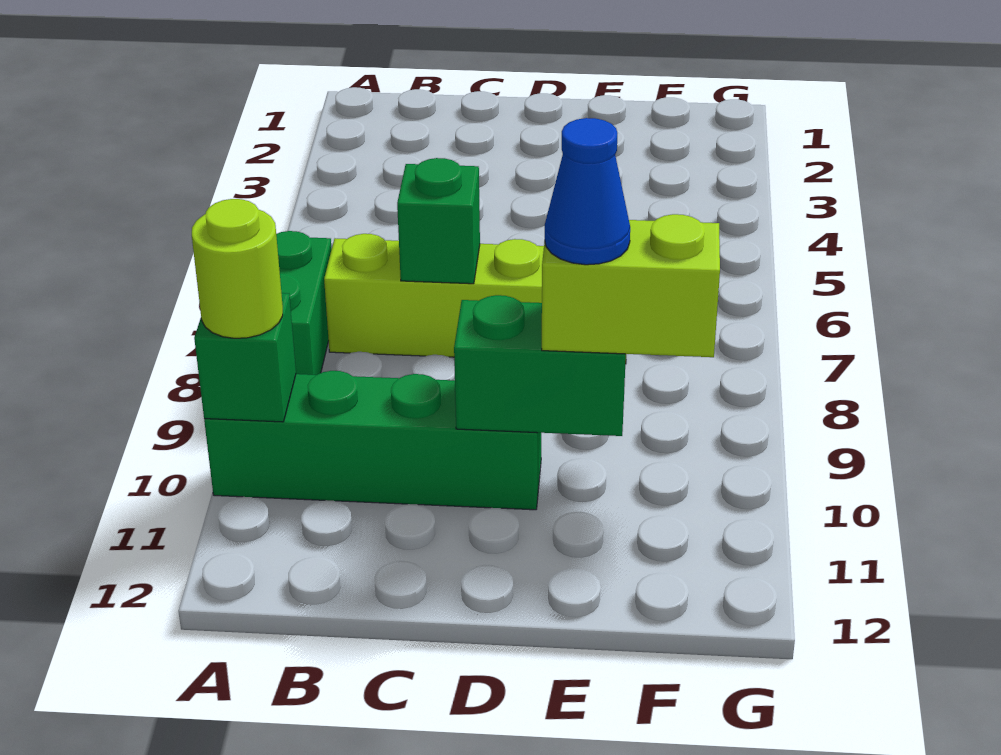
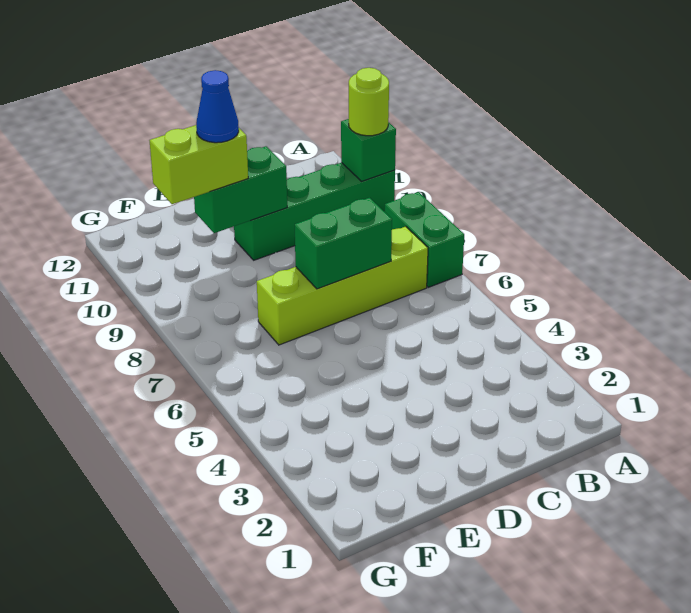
green 1x1 brick [397,158,480,284] -> green 1x2 brick [295,198,392,289]

